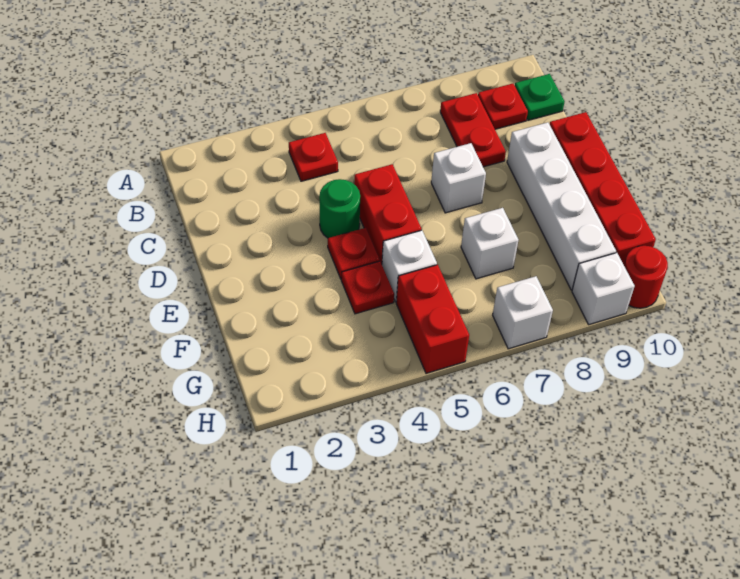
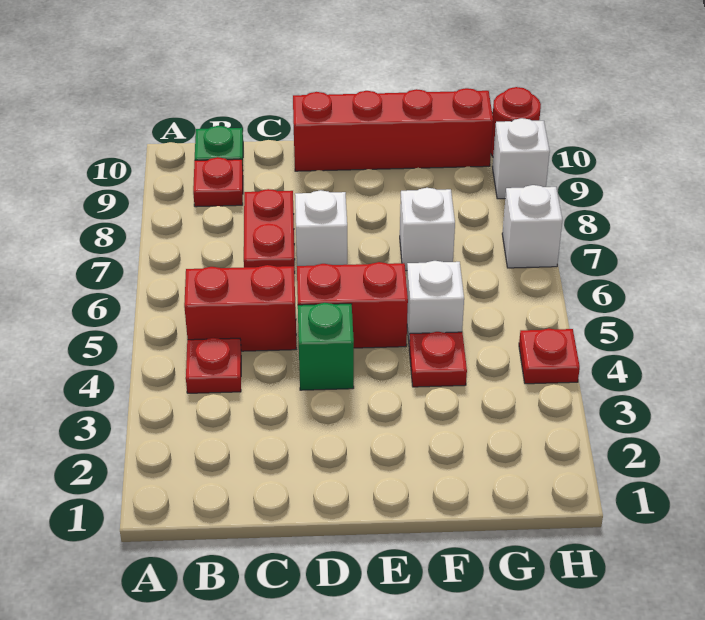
red 1x2 plate [440,93,506,167] -> red 1x2 plate turned to [244,189,295,273]
green 1x1 round brick [319,179,360,238] -> green 1x1 brick [298,303,354,390]
white 1x4 brick [507,122,616,290] -> none
red 1x1 plate [328,228,380,278] -> red 1x1 plate moved to [519,328,580,384]
red 1x2 brick [396,265,469,373] -> red 1x2 brick moved to [184,265,296,351]

